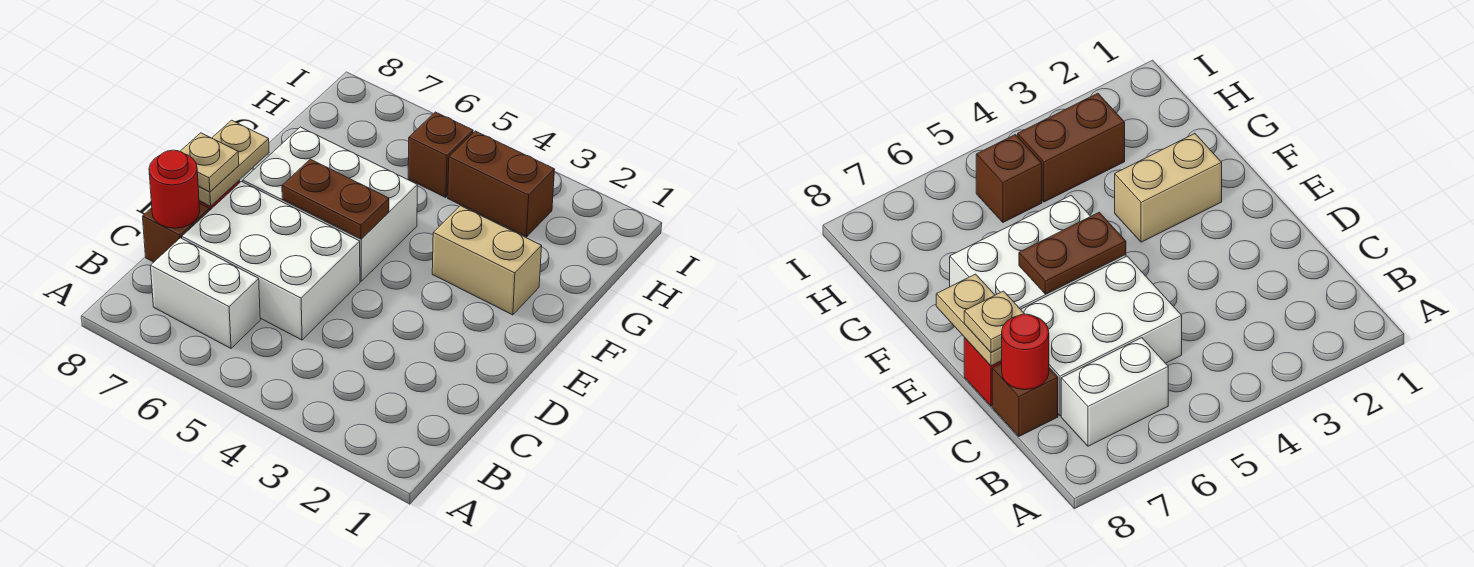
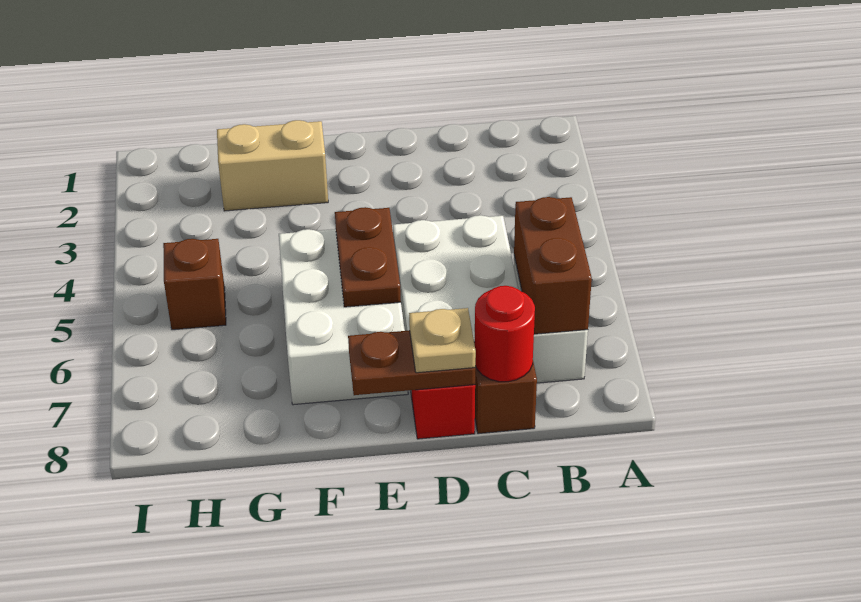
tan 1x2 plate [198,120,269,206] -> brown 1x2 plate [348,330,475,395]
tan 1x2 brick [432,206,542,315] -> tan 1x2 brick turned to [217,120,328,211]
brown 1x2 brick [448,131,555,237] -> brown 1x2 brick moved to [514,197,592,334]

